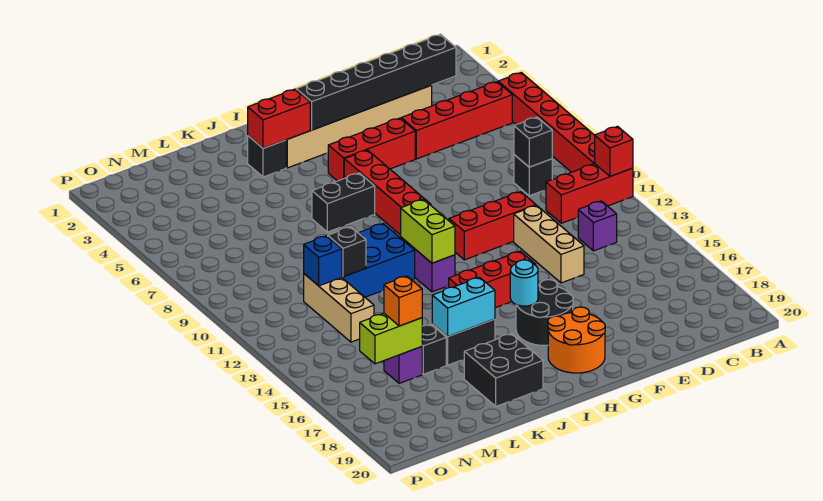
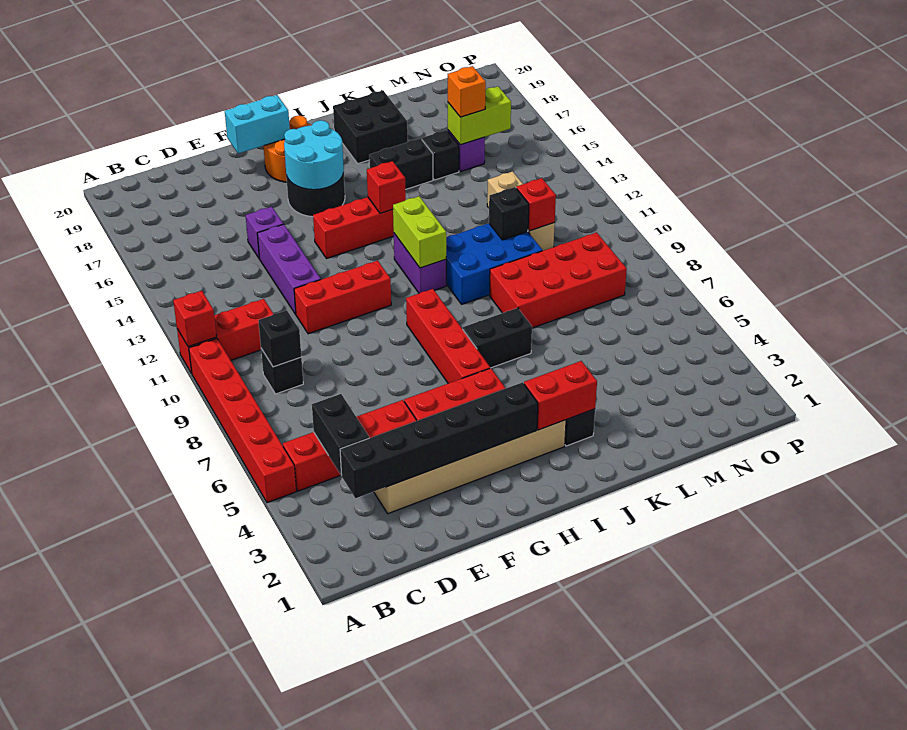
none -> black 1x2 brick [312,394,369,475]
purple 1x1 brick [578,201,617,251] -> purple 1x1 brick moved to [246,207,283,259]
tan 1x3 brick [514,205,584,283] -> purple 1x3 brick [257,224,321,314]
cyan 1x1 round brick [510,260,538,306] -> cyan 2x2 round brick [284,120,344,190]
none -> red 1x1 brick [367,161,406,213]
cyan 1x2 brick [432,277,495,337] -> cyan 1x2 brick moved to [225,95,290,154]
none -> red 2x4 brick [489,232,627,328]
blue 1x1 brick [304,236,342,286] -> red 1x1 brick [516,178,556,231]

